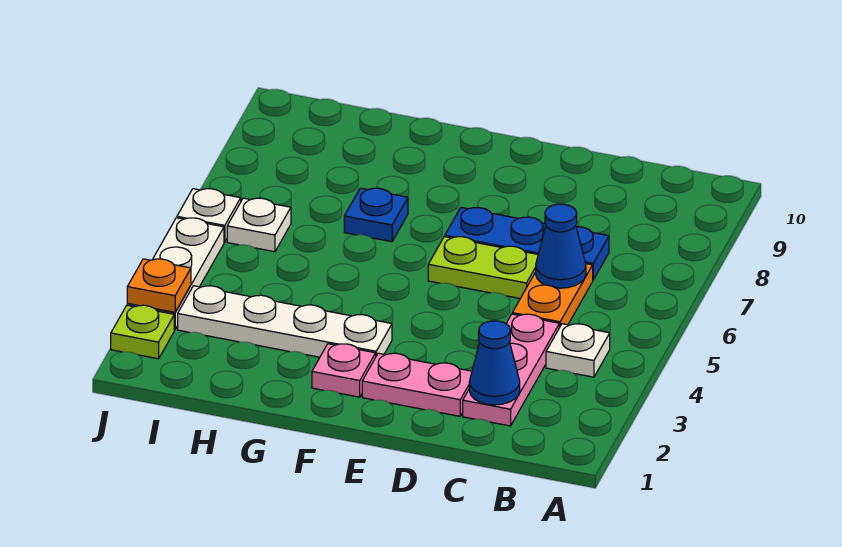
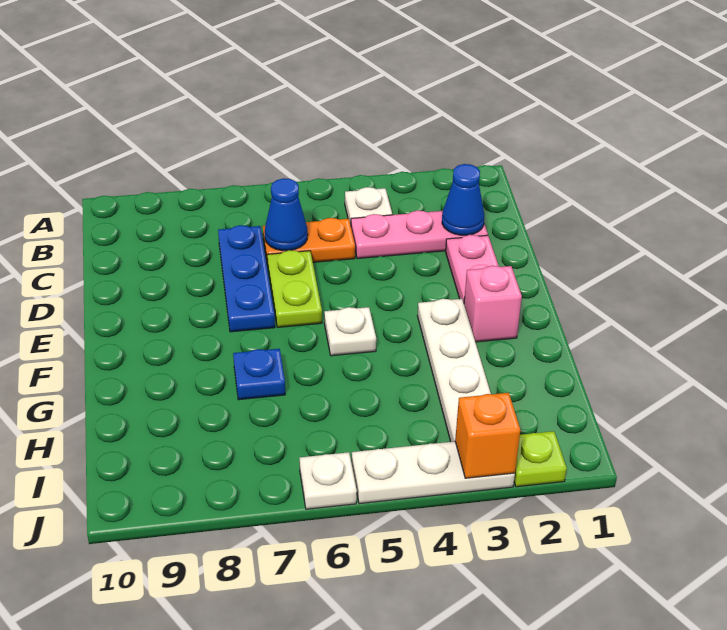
pink 1x1 plate [312,344,376,397] -> pink 1x1 brick [464,266,522,342]
white 1x1 plate [227,198,291,252] -> white 1x1 plate moved to [324,307,376,356]
orange 1x1 plate [127,259,191,312] -> orange 1x1 brick [455,393,520,478]

